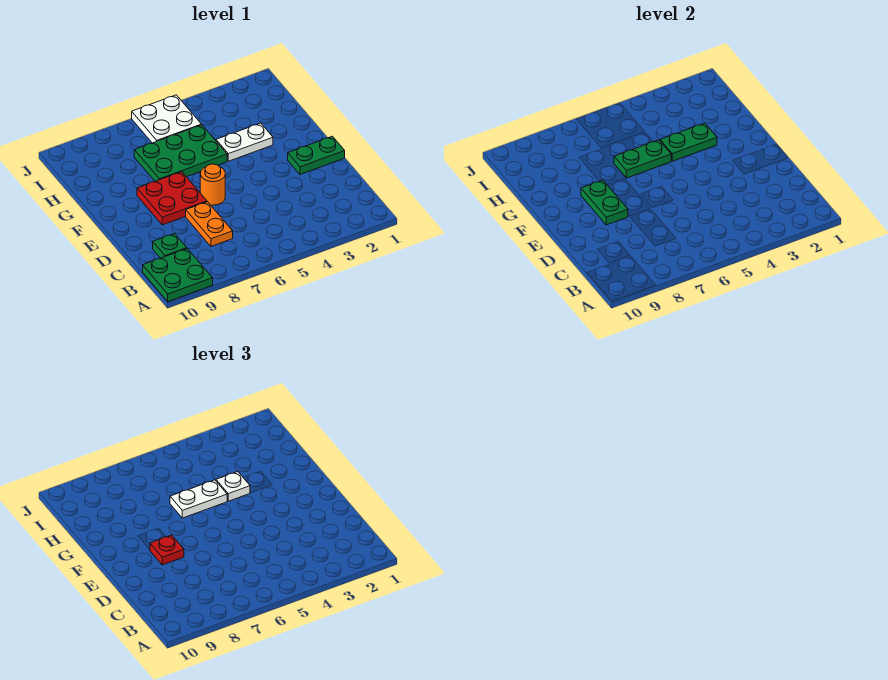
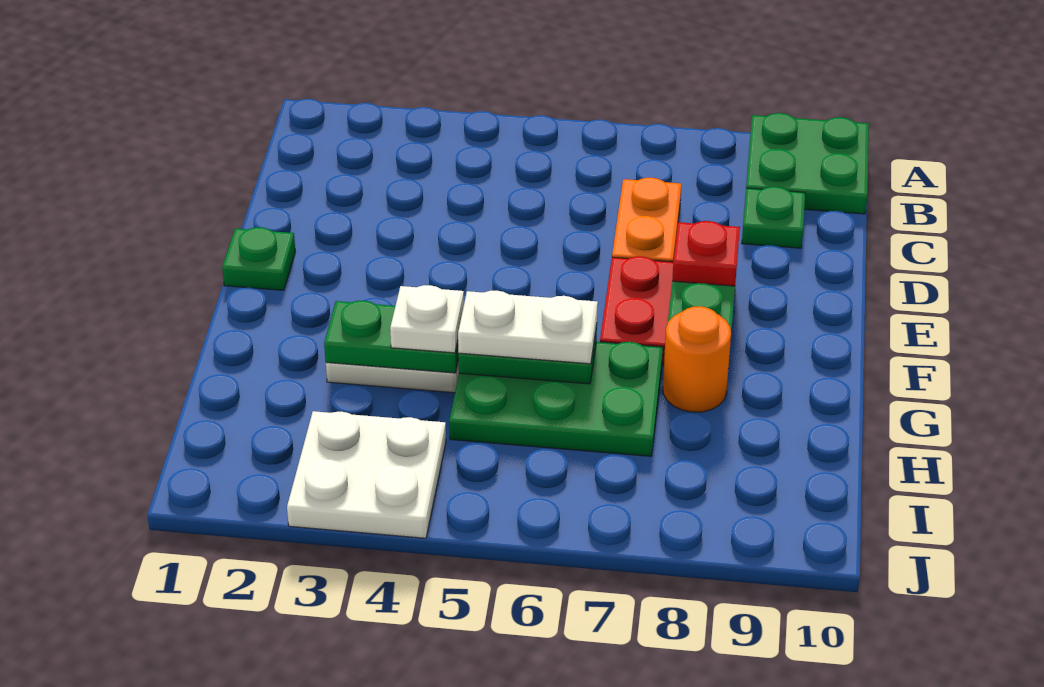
green 1x2 plate [288,136,345,174] -> green 1x1 plate [222,227,295,290]
orange 1x1 round brick [200,164,225,205] -> orange 1x1 round brick moved to [663,306,731,412]
white 2x2 plate [132,95,201,143] -> white 2x2 plate moved to [287,411,446,538]

